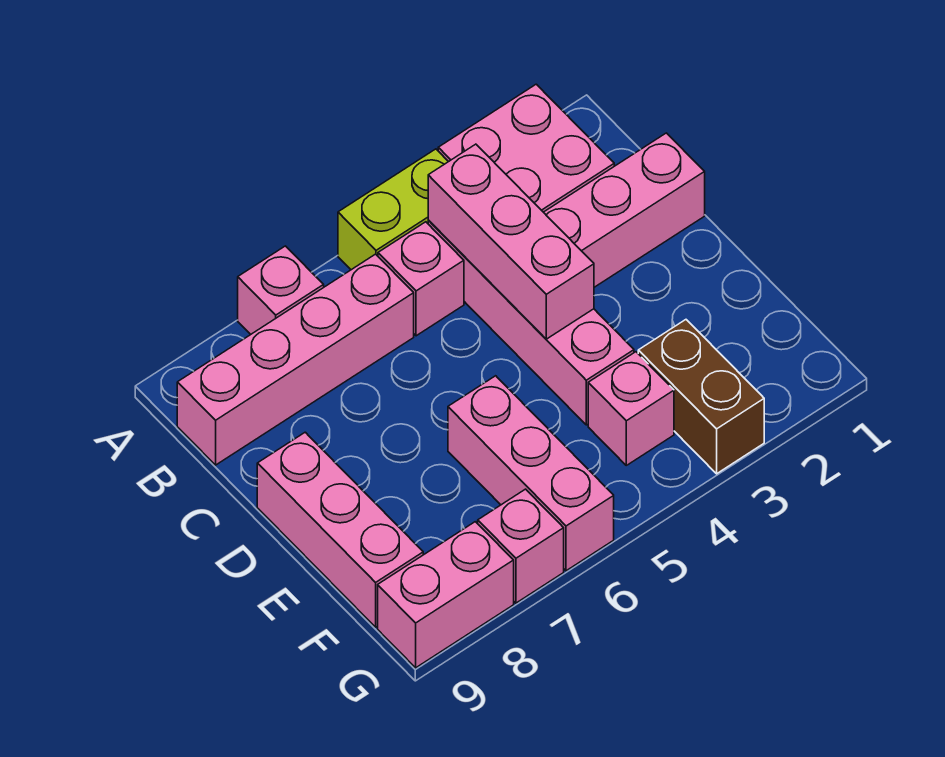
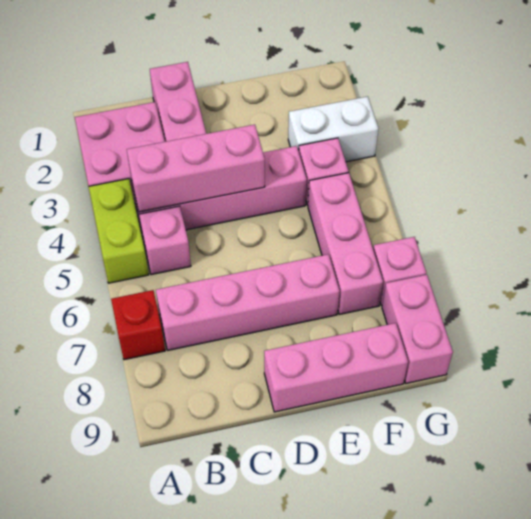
pink 1x1 brick [238,246,324,334] -> red 1x1 brick [111,290,165,360]
pink 1x4 brick [177,254,414,465] -> pink 1x4 brick turned to [156,254,340,350]
pink 1x3 brick [448,376,614,571] -> pink 1x3 brick turned to [308,173,383,315]
brown 1x2 brick [638,320,764,474] -> white 1x2 brick [288,96,378,162]

